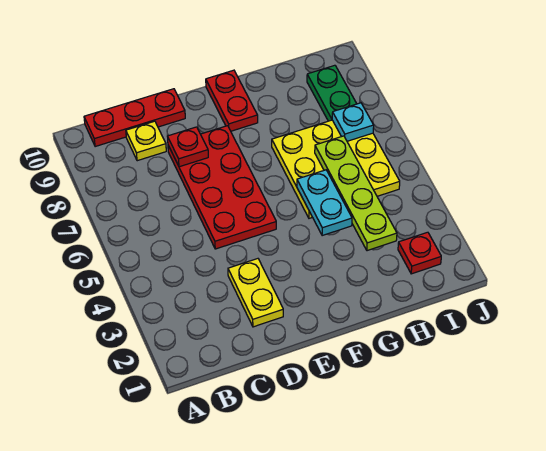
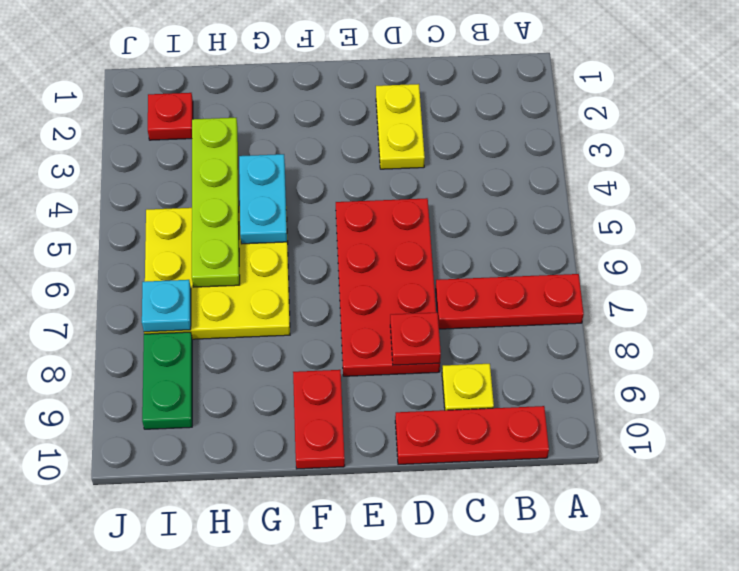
none -> red 1x3 plate [436,274,584,329]

